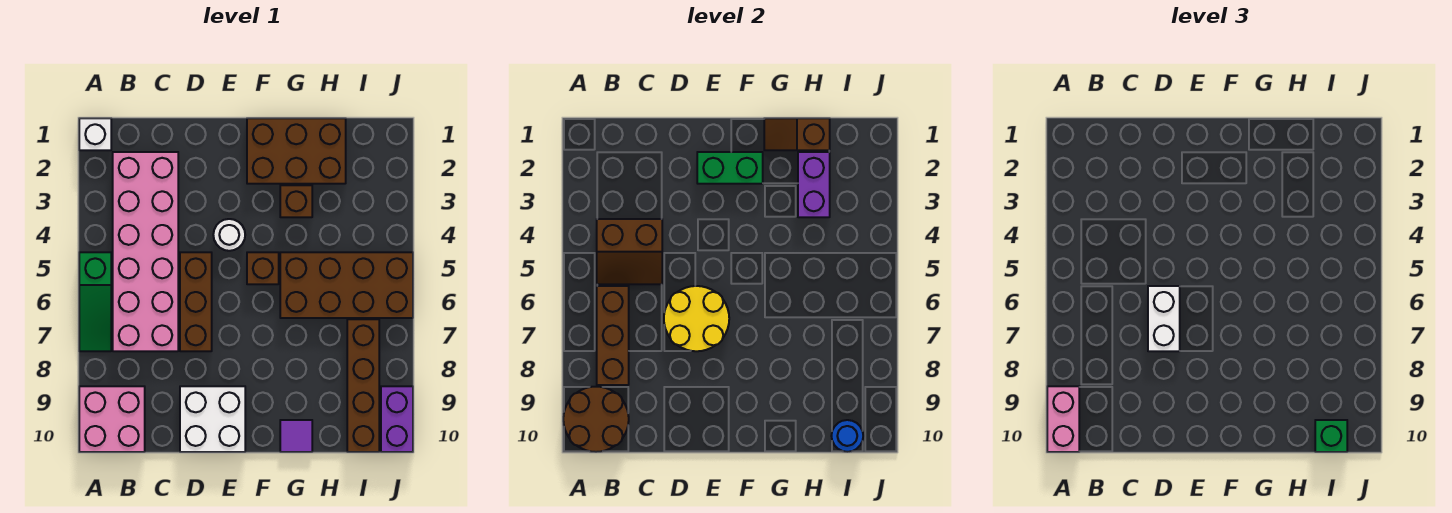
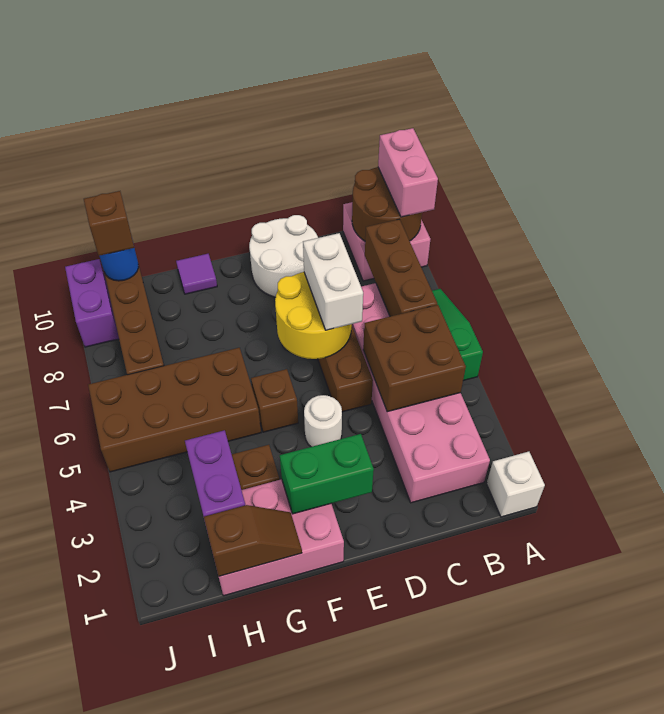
brown 2x2 slope [597,219,662,284] -> brown 2x2 brick [363,305,466,412]
white 2x2 brick [180,386,245,452] -> white 2x2 round brick [249,215,318,297]
brown 2x3 brick [247,118,346,184] -> pink 2x3 brick [219,479,344,596]
green 1x1 brick [1315,420,1347,452] -> brown 1x1 brick [84,191,134,256]

